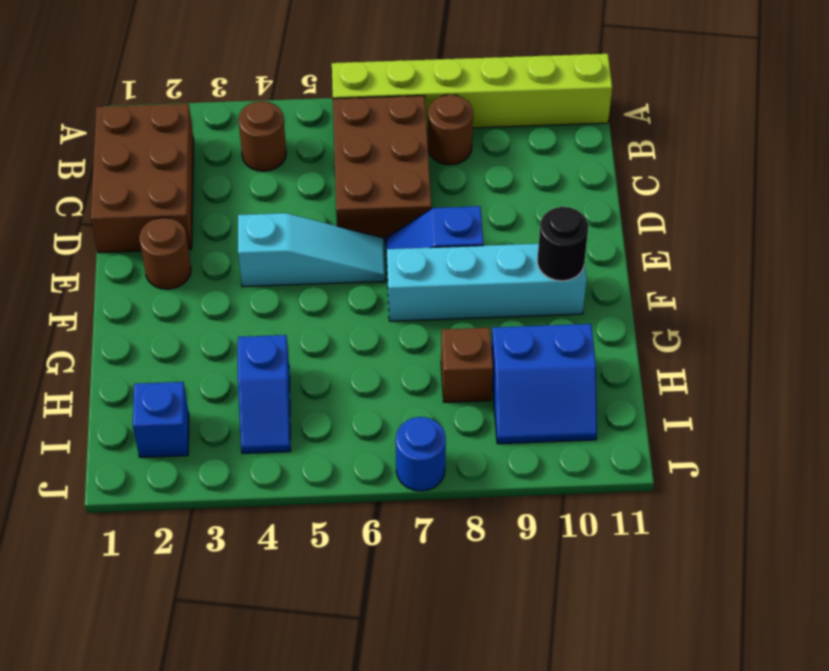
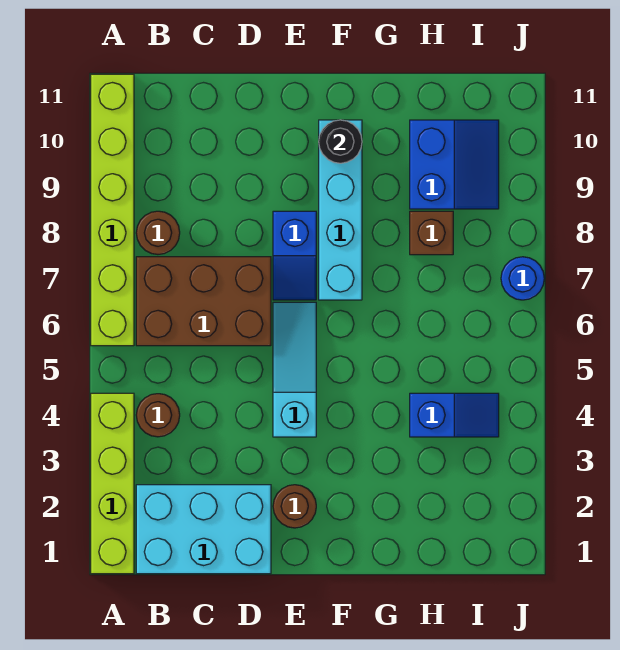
none -> lime 1x4 brick [91,393,134,574]
brown 2x3 brick [91,104,194,253] -> cyan 2x3 brick [136,485,271,574]
blue 1x1 brick [133,382,189,457] -> none

